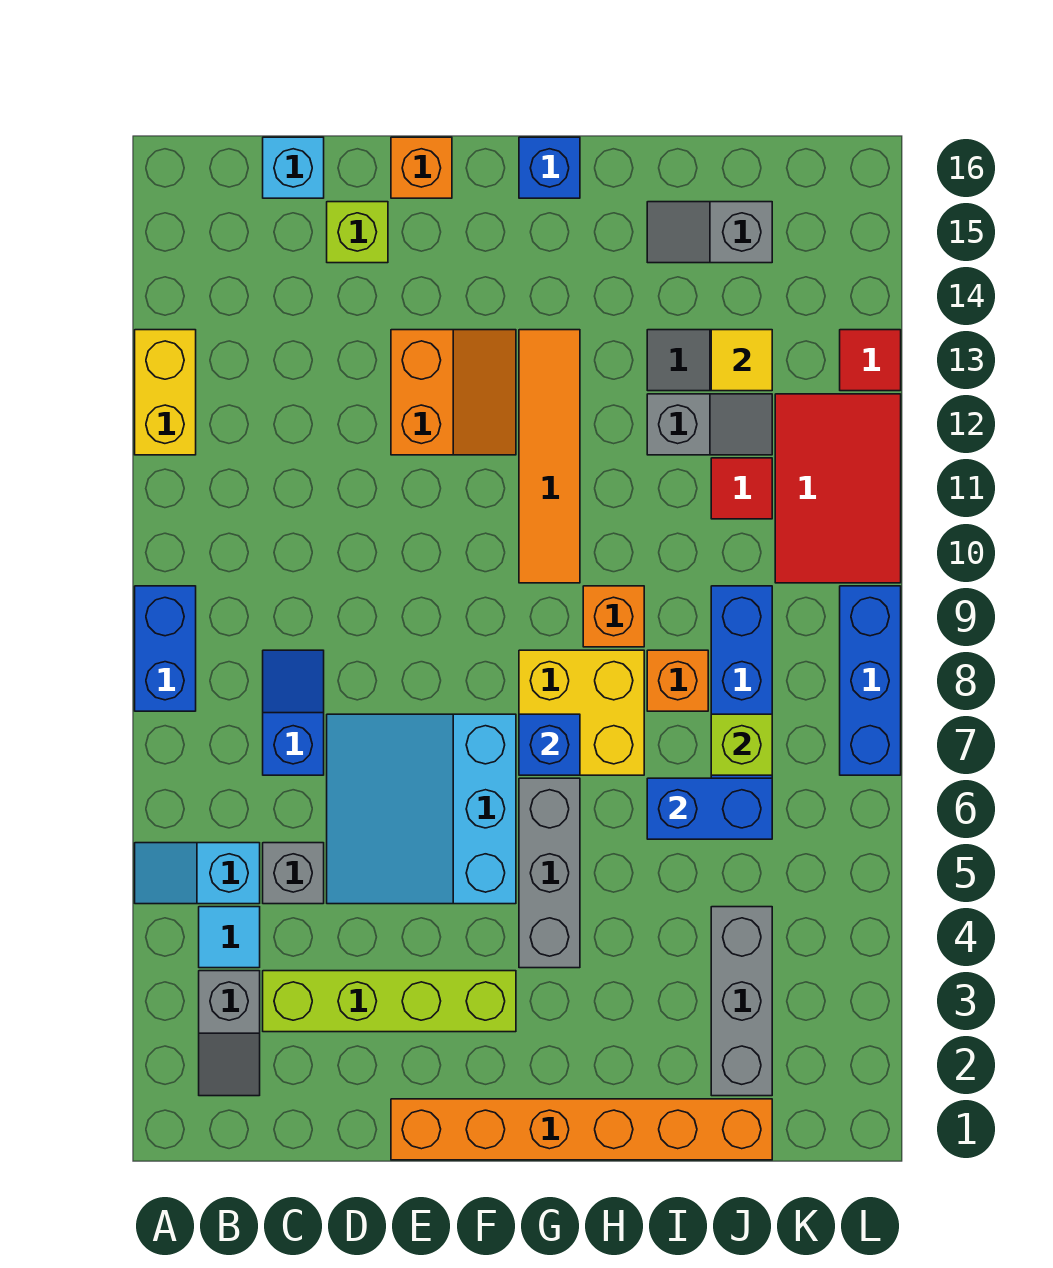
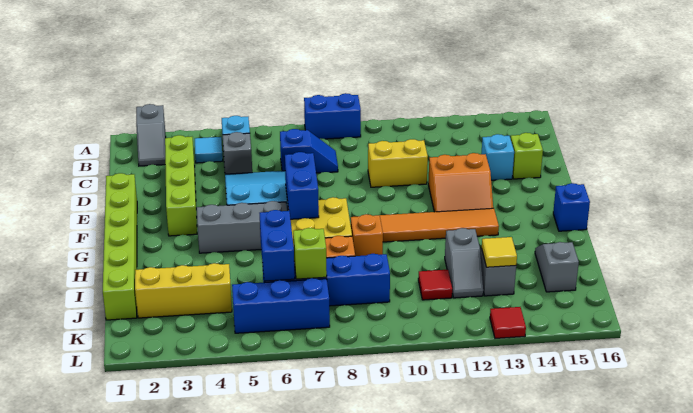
yellow 1x2 brick [135,330,196,455] -> yellow 1x2 brick moved to [368,139,428,187]
grey 1x2 slope [199,971,260,1096] -> grey 1x2 slope turned to [136,104,166,166]
cyan 1x1 brick [263,137,324,198] -> cyan 1x1 brick moved to [481,134,514,180]
orange 1x6 brick [391,1099,772,1160] -> lime 1x6 brick [103,173,137,320]
orange 1x1 brick [391,137,452,198] -> none
blue 1x1 brick [519,714,580,775] -> blue 1x2 brick [285,152,319,219]
grey 1x3 brick [711,907,772,1096] -> yellow 1x3 brick [135,263,232,318]
red 2x3 tile [775,394,901,583] -> none
blue 1x3 brick [840,586,901,775] -> blue 1x3 brick moved to [232,278,330,333]

